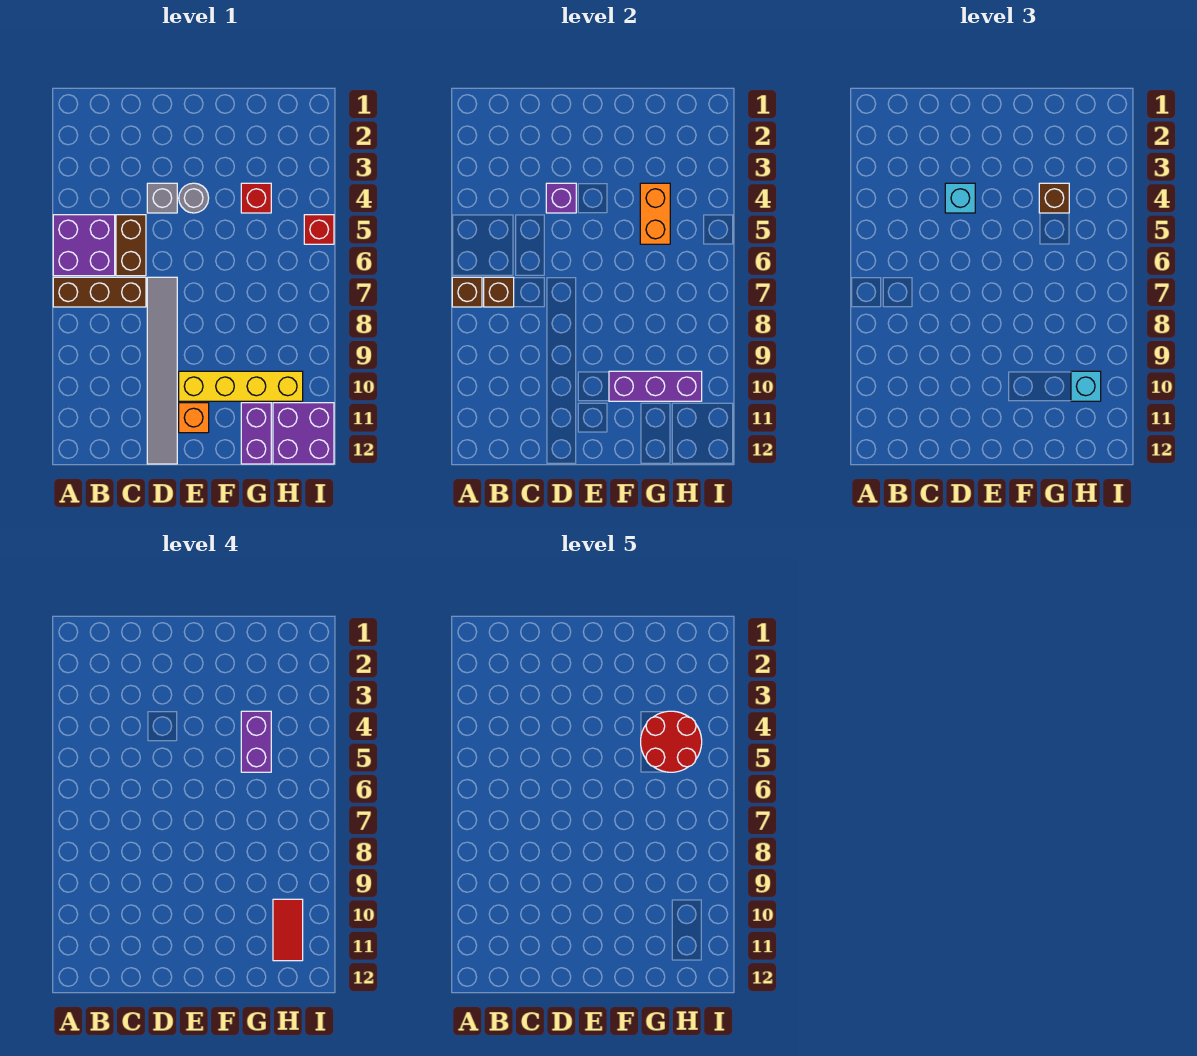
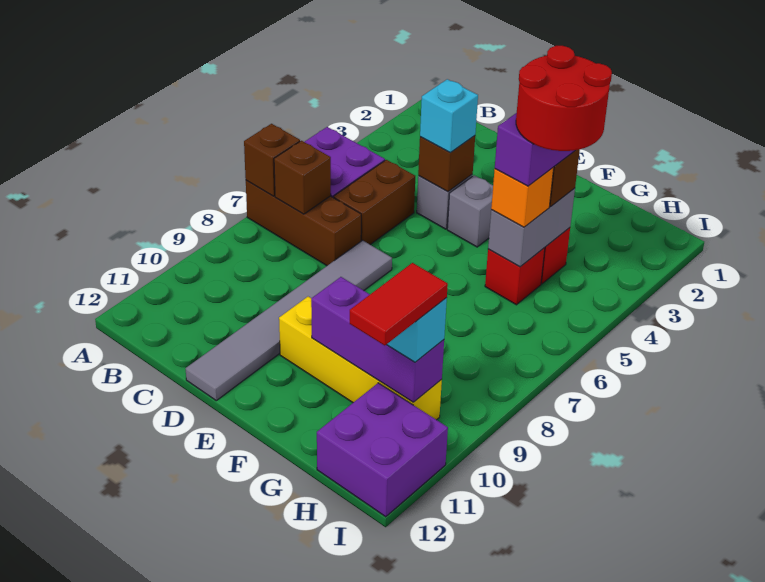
purple 1x1 brick [546,183,576,213] -> brown 1x1 brick [418,136,475,192]
grey 1x1 round brick [179,183,209,213] -> grey 1x1 brick [447,175,493,247]
orange 1x1 brick [179,403,209,433] -> orange 1x1 brick moved to [491,167,554,227]
orange 1x2 brick [640,183,670,244] -> grey 1x2 brick [488,188,575,267]
purple 1x2 brick [241,403,271,464] -> none
red 1x1 brick [304,215,334,244] -> red 1x1 brick moved to [485,248,545,305]

